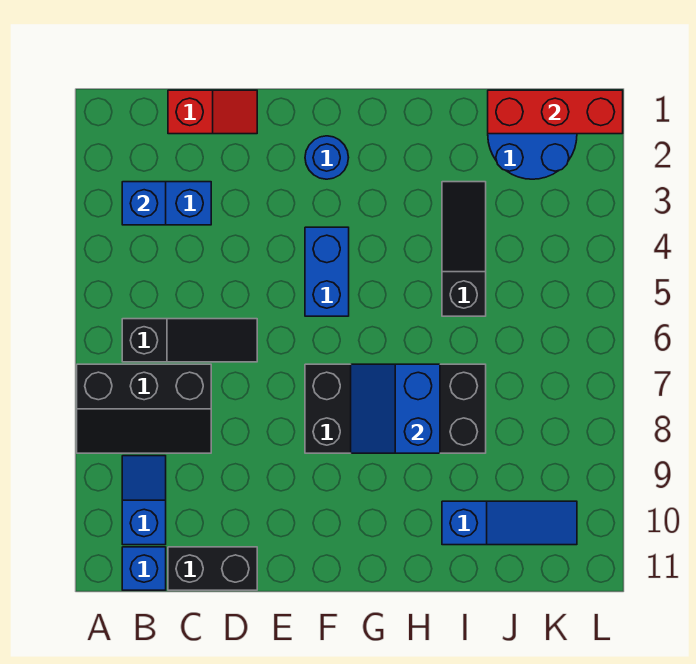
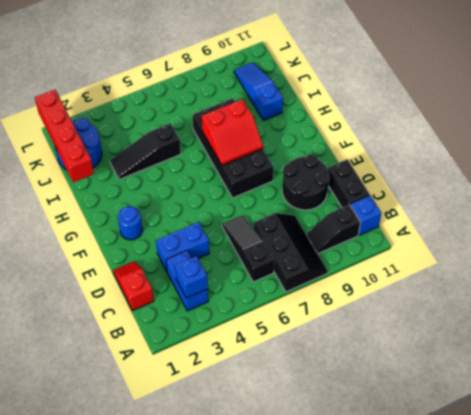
blue 1x2 slope [122,456,166,545] -> black 1x2 slope [307,204,360,254]
none -> black 2x2 round brick [282,154,330,210]
blue 1x2 brick [305,227,349,316] -> blue 1x2 brick moved to [156,222,209,271]
blue 2x2 slope [351,364,440,453] -> red 2x2 slope [202,99,263,165]
red 1x3 brick [488,90,623,134] -> red 1x4 brick [35,90,94,182]

